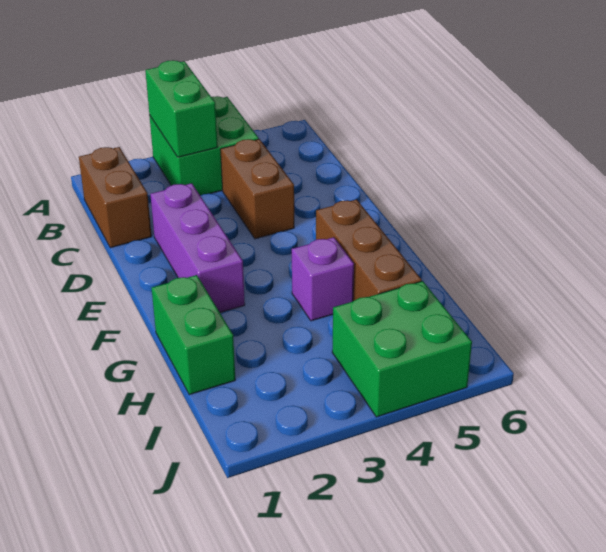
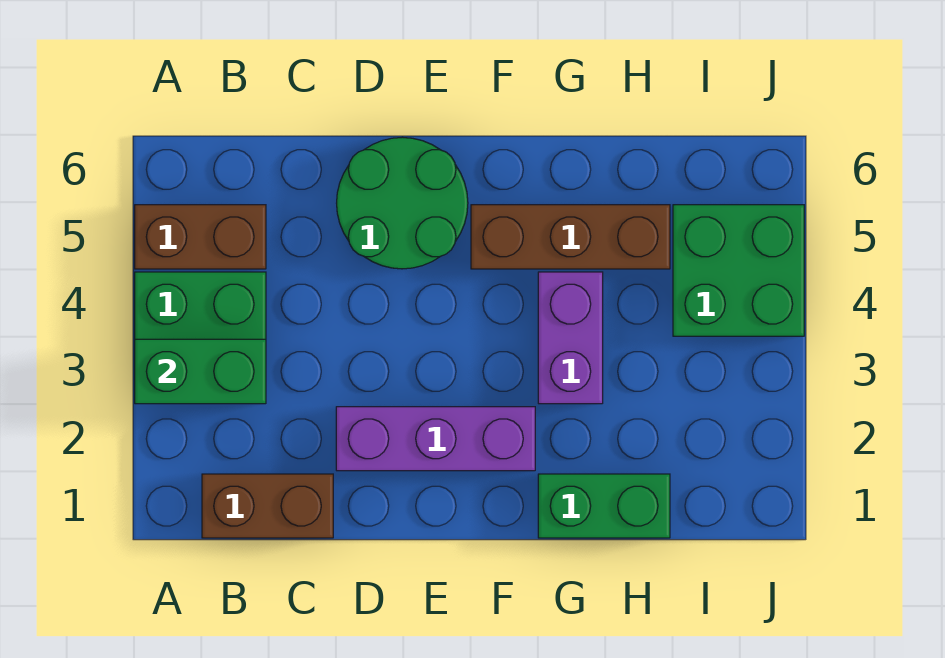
brown 1x2 brick [220,139,294,239] -> brown 1x2 brick moved to [135,205,266,269]
none -> green 2x2 round brick [337,137,468,269]
purple 1x1 brick [292,237,354,321] -> purple 1x2 brick [538,272,603,404]

